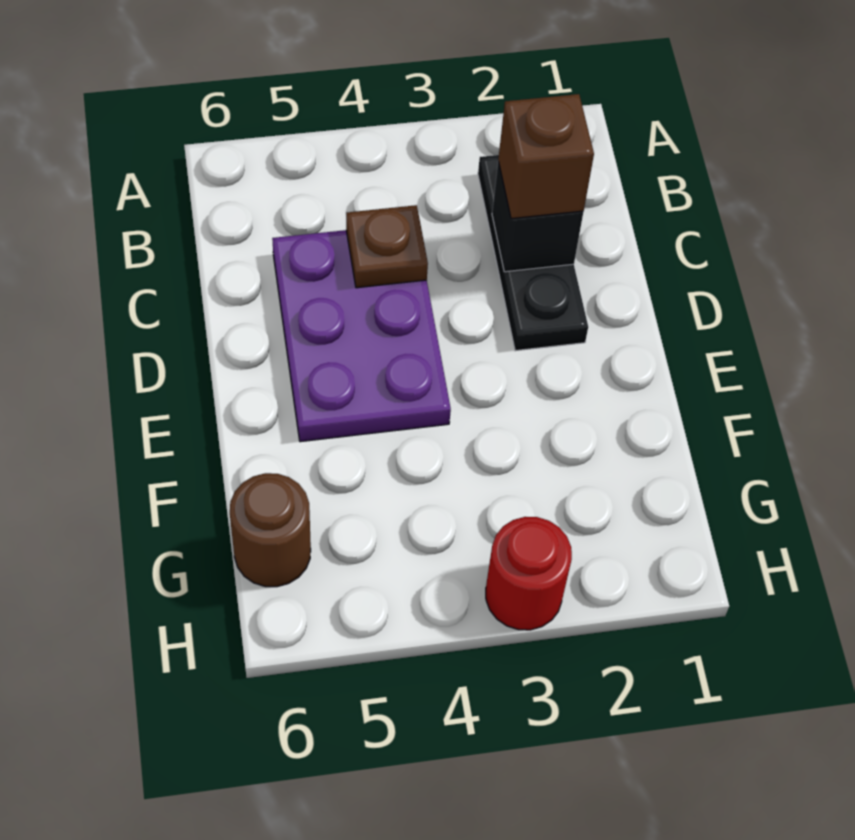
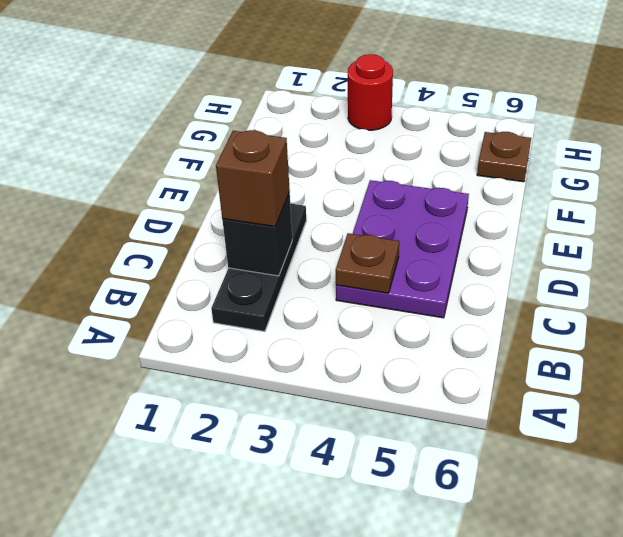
brown 1x1 round brick [230,473,311,587] -> brown 1x1 plate [477,132,531,182]

